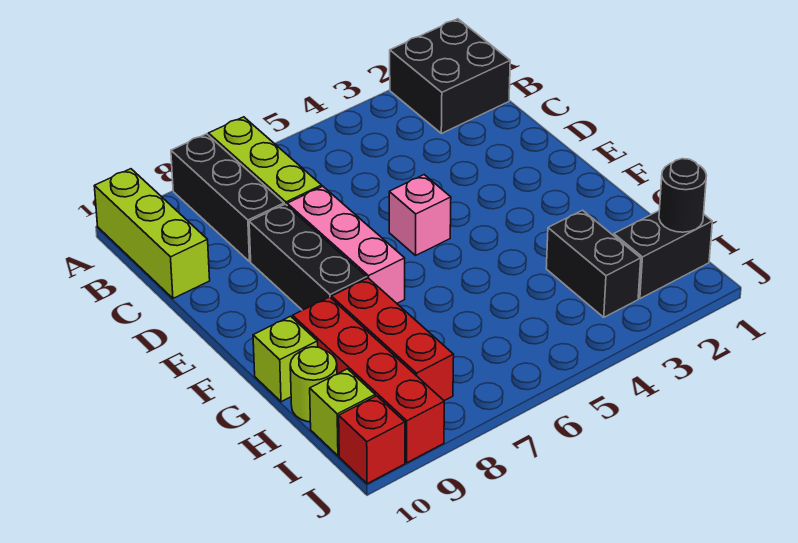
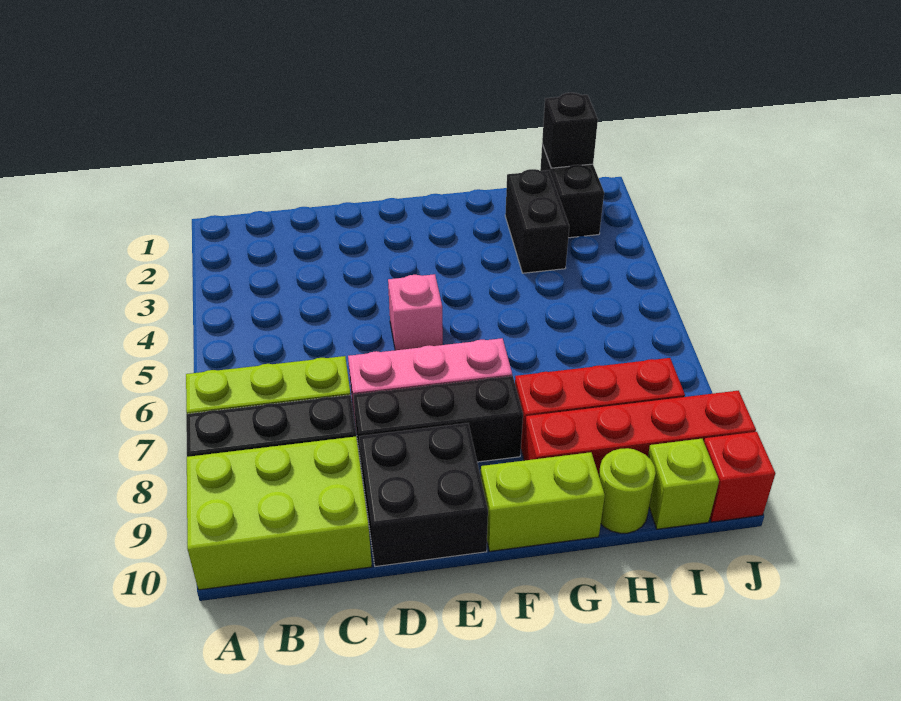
black 2x2 brick [390,19,510,134] -> black 2x2 brick moved to [359,423,488,567]
lime 1x3 brick [94,169,210,298] -> lime 2x3 brick [187,437,372,590]
lime 1x1 brick [253,316,318,402] -> lime 1x2 brick [481,452,605,551]
black 1x2 brick [546,210,641,317] -> black 1x2 brick turned to [505,169,569,273]
black 1x1 round brick [659,159,707,232] -> black 1x1 brick [542,93,598,168]

